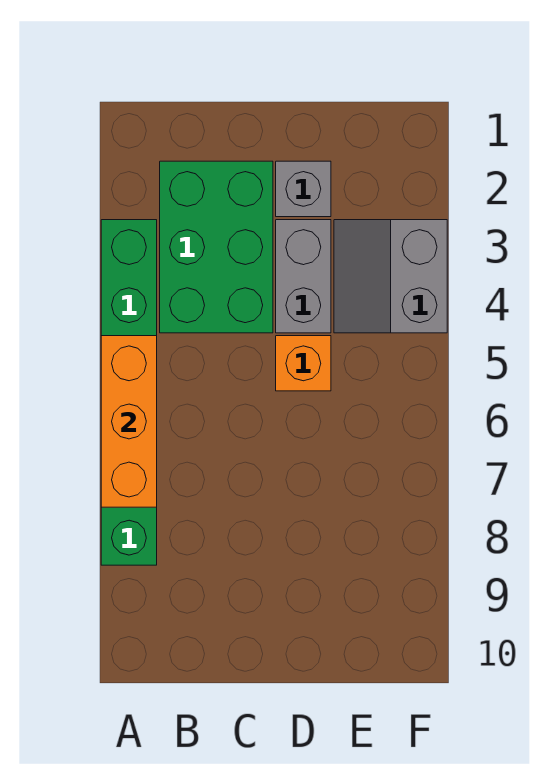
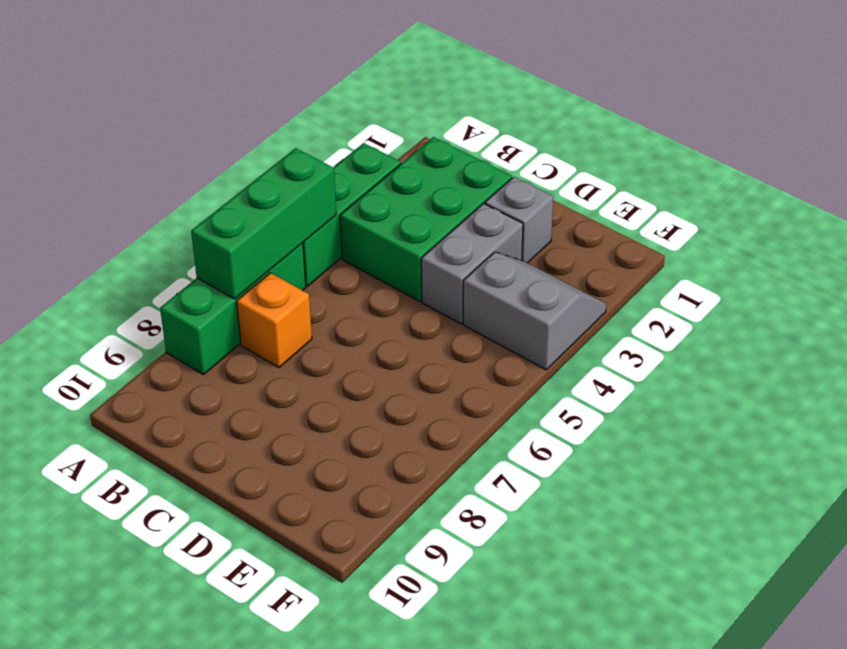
orange 1x3 brick [101,336,157,507] -> green 1x3 brick [191,148,336,299]
orange 1x1 brick [276,336,331,391] -> orange 1x1 brick moved to [237,273,312,367]
grey 2x2 slope [334,220,447,333] -> grey 2x2 slope turned to [463,252,606,370]

